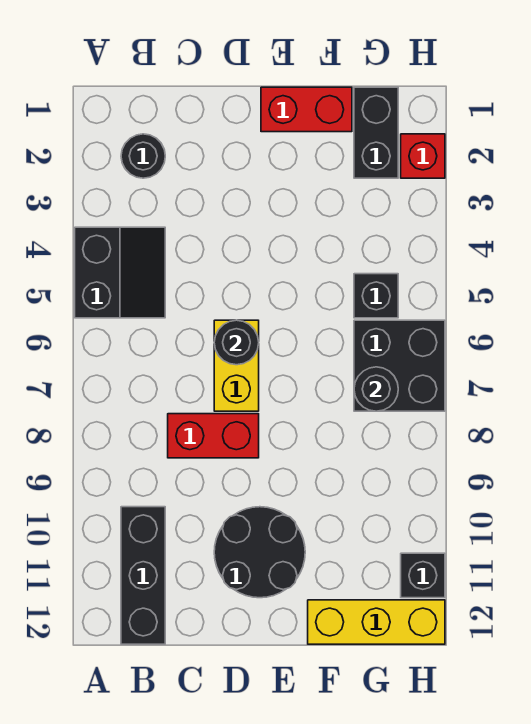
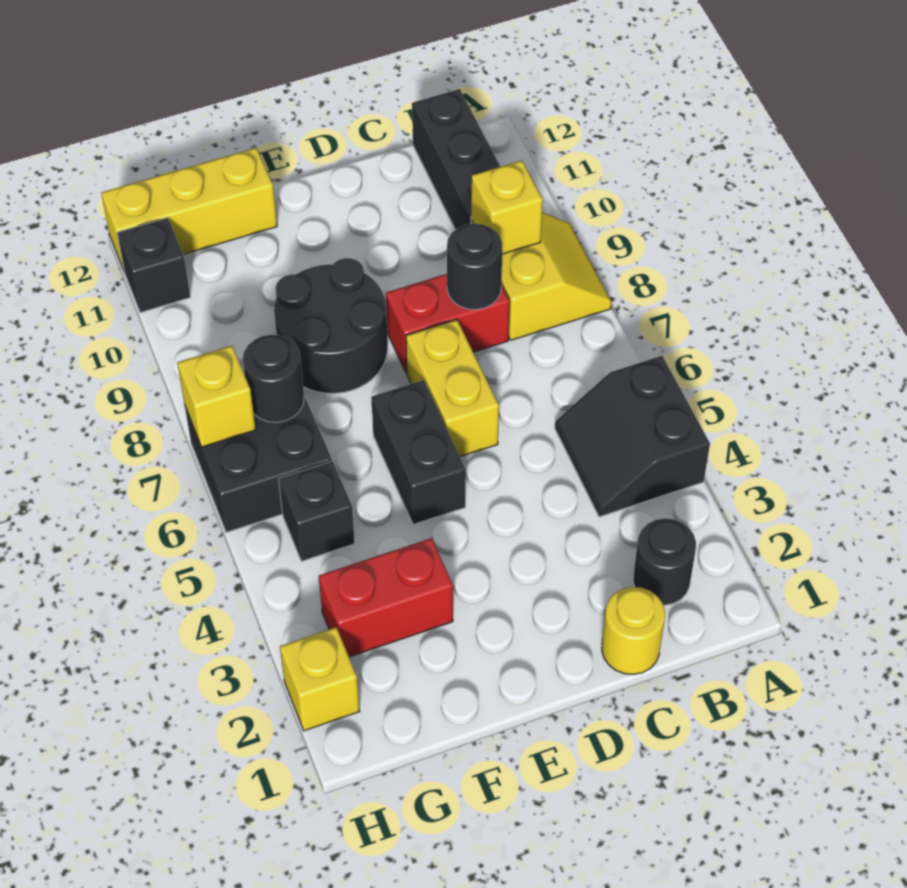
none -> yellow 2x2 slope [471,212,611,340]
none -> yellow 1x1 brick [471,160,543,254]
none -> yellow 1x1 round brick [602,587,665,674]
black 1x1 round brick [214,320,259,365] -> black 1x1 round brick moved to [447,224,502,310]
black 2x2 round brick [214,507,305,598] -> black 2x2 round brick moved to [274,258,388,393]
red 1x2 brick [261,87,352,132] -> red 1x2 brick moved to [319,538,453,657]
black 1x2 brick [354,87,398,178] -> black 1x2 brick moved to [371,380,466,525]
red 1x1 brick [401,134,445,178] -> yellow 1x1 brick [280,627,360,731]
none -> yellow 1x1 brick [177,346,256,447]

